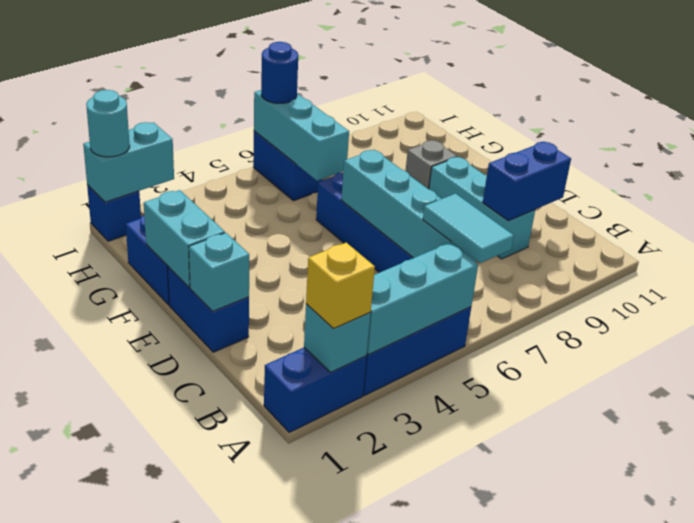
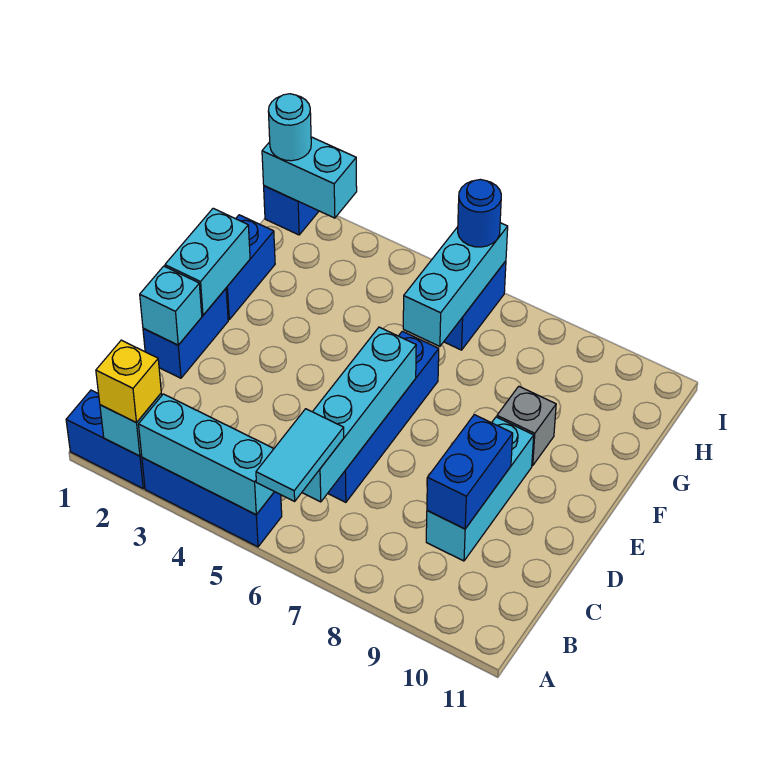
blue 1x2 brick [483,142,571,221] -> blue 1x2 brick turned to [427,415,513,529]

